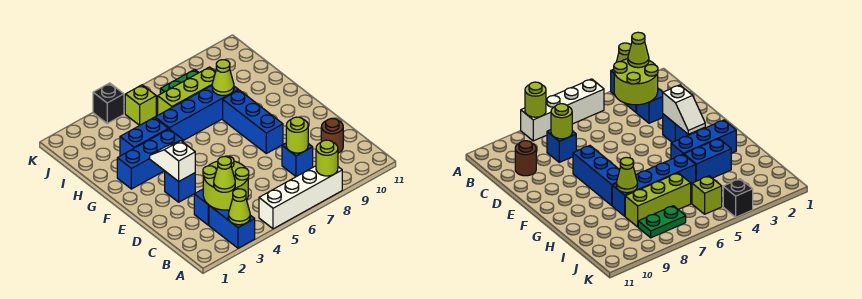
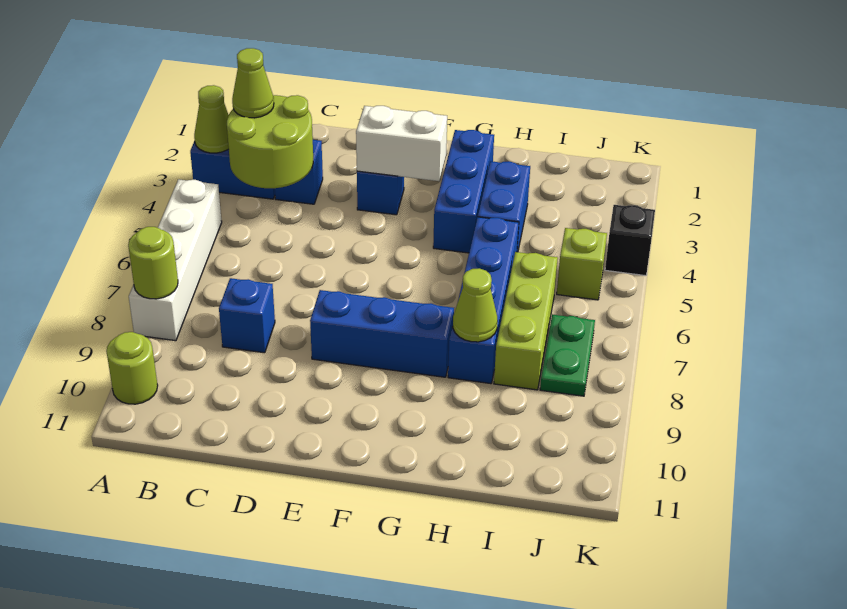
lime 1x1 round brick [286,117,308,153] -> lime 1x1 round brick moved to [106,332,158,404]
brown 1x1 round brick [321,118,343,153] -> none
white 1x2 slope [150,141,195,181] -> white 1x2 brick [356,106,447,181]

